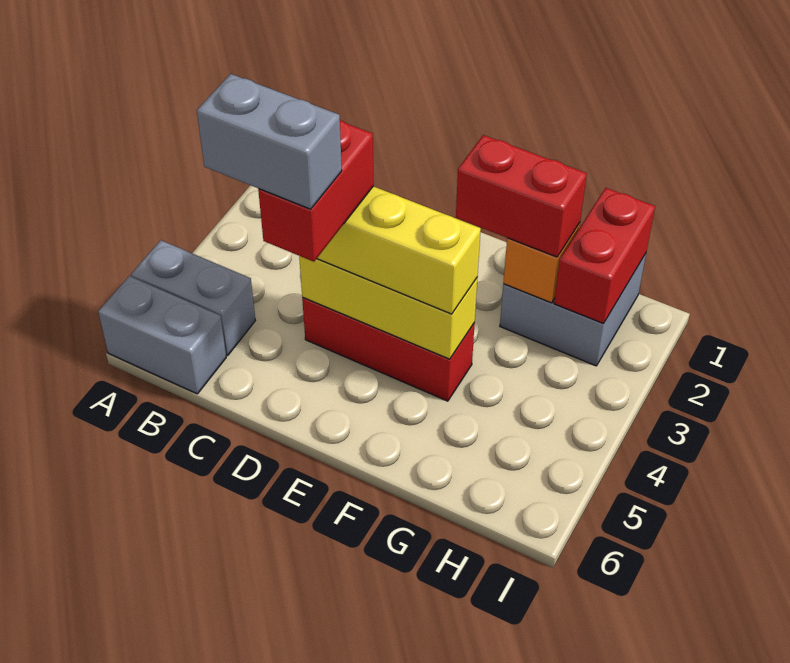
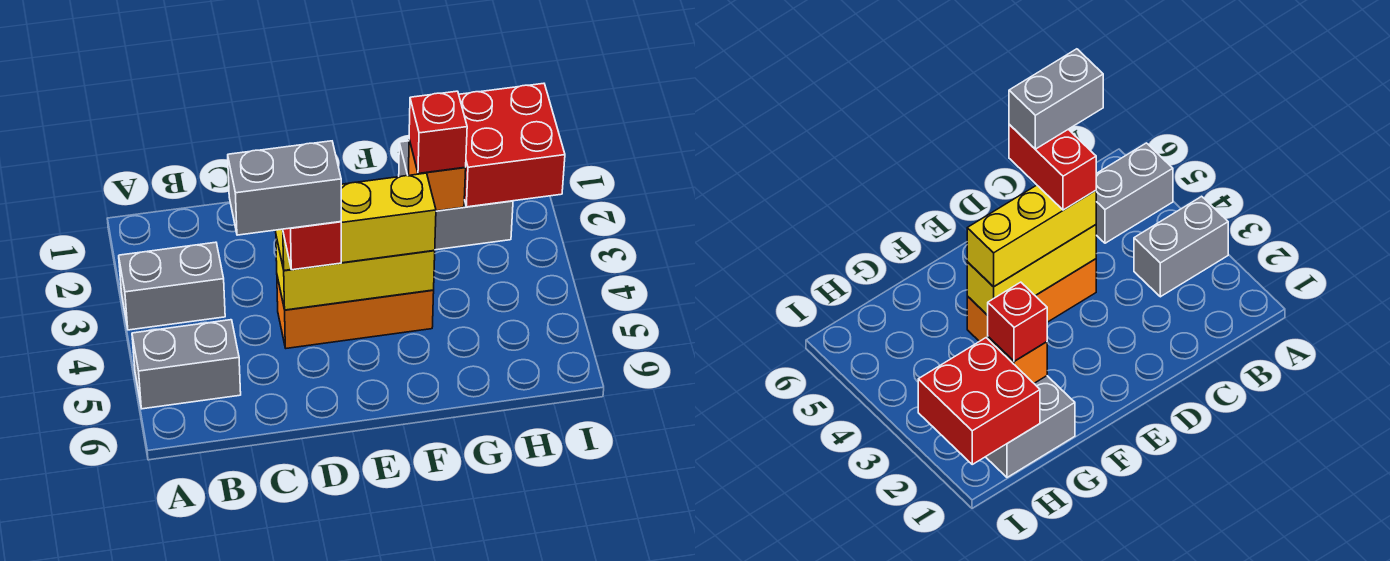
grey 1x2 brick [98,276,226,394] -> grey 1x2 brick moved to [119,242,225,330]
red 1x3 brick [302,298,475,401] -> orange 1x3 brick [277,277,434,348]
red 1x2 brick [456,135,587,257] -> red 1x1 brick [409,91,467,173]
red 1x2 brick [554,188,655,324] -> red 2x2 brick [459,83,565,207]

